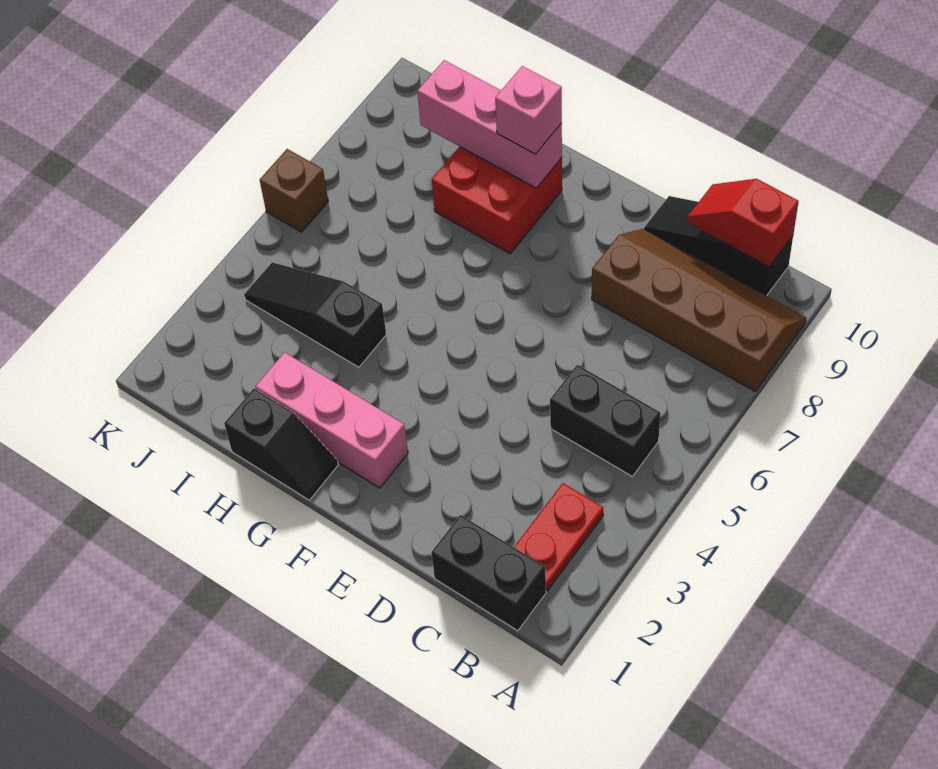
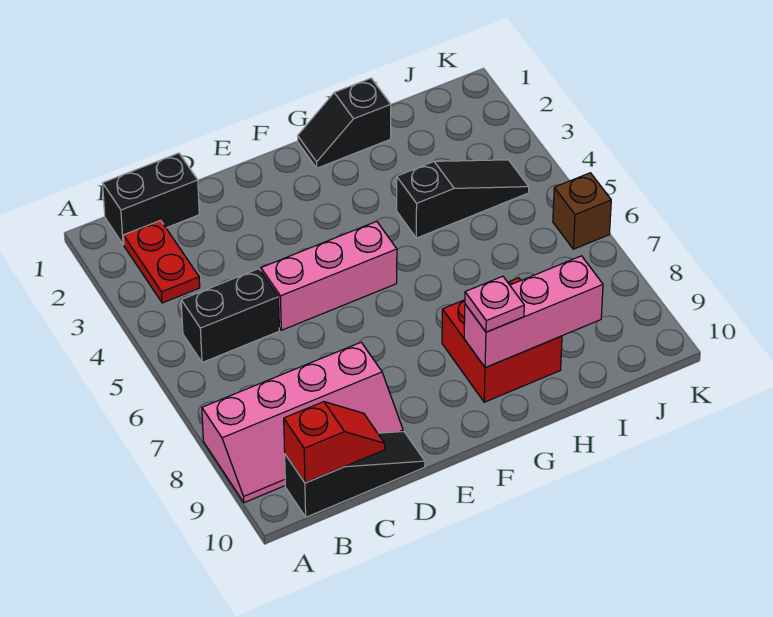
brown 2x4 slope [592,229,806,391] -> pink 2x4 slope [202,342,403,503]
pink 1x3 brick [256,352,408,488] -> pink 1x3 brick moved to [261,221,397,330]
pink 1x1 brick [495,66,562,154] -> pink 1x1 plate [465,276,524,332]

